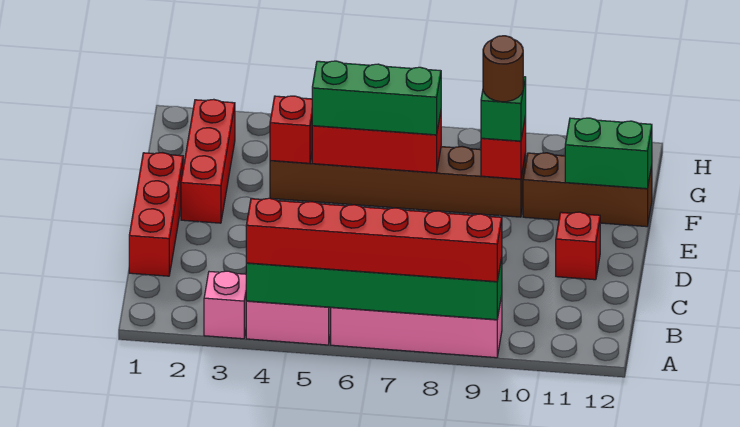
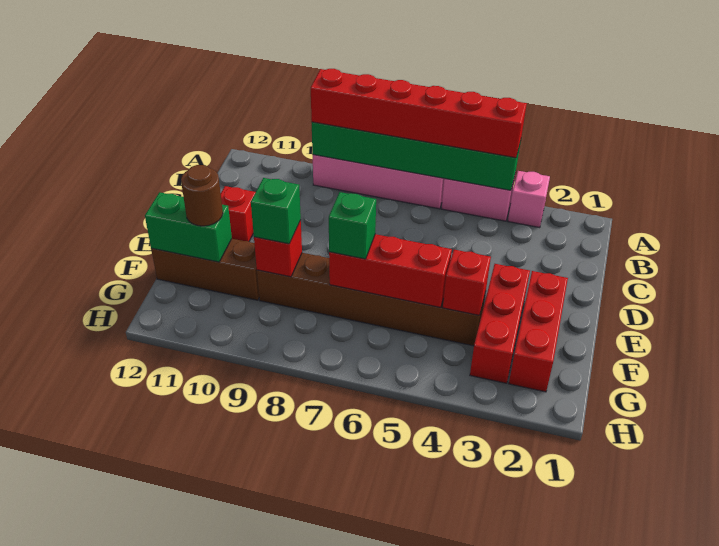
red 1x3 brick [129,153,183,276] -> red 1x3 brick moved to [470,264,530,383]
green 1x3 brick [312,61,441,135] -> green 1x1 brick [329,192,376,259]
brown 1x1 round brick [483,36,523,102] -> brown 1x1 round brick moved to [181,165,223,226]

